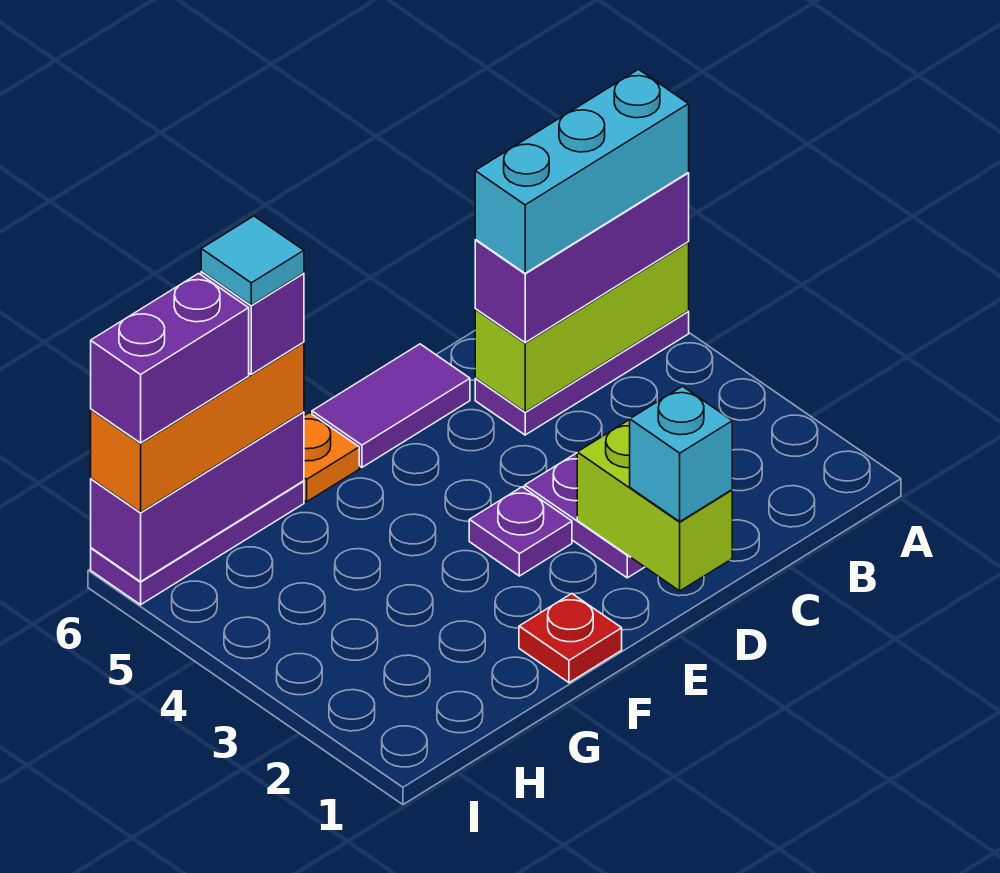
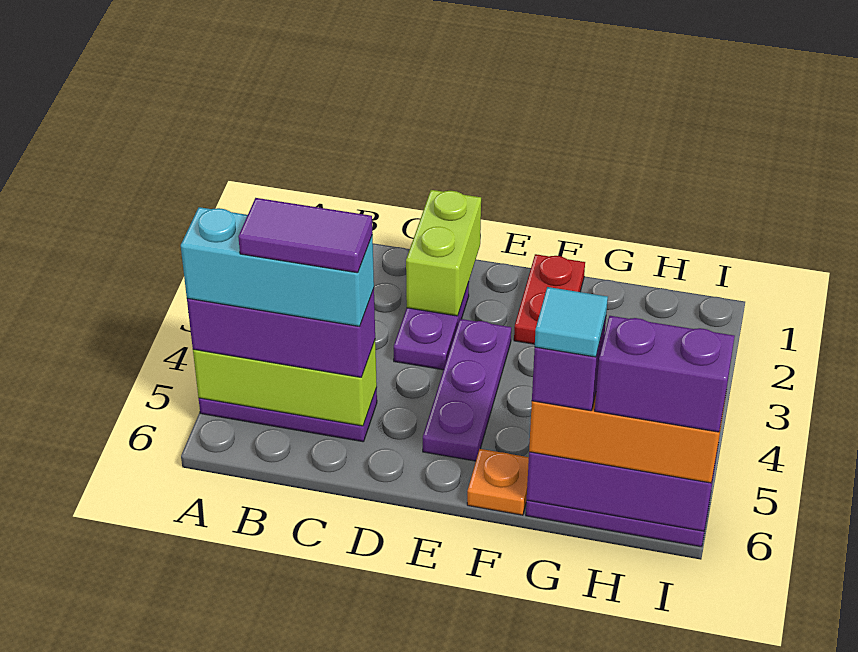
cyan 1x1 brick [630,386,732,522] -> none
purple 1x2 tile [312,344,470,467] -> purple 1x2 tile moved to [238,198,373,273]
purple 1x1 plate [469,487,572,576] -> purple 1x3 plate [423,319,511,461]
red 1x1 plate [519,594,622,683] -> red 1x2 plate [514,254,585,344]

